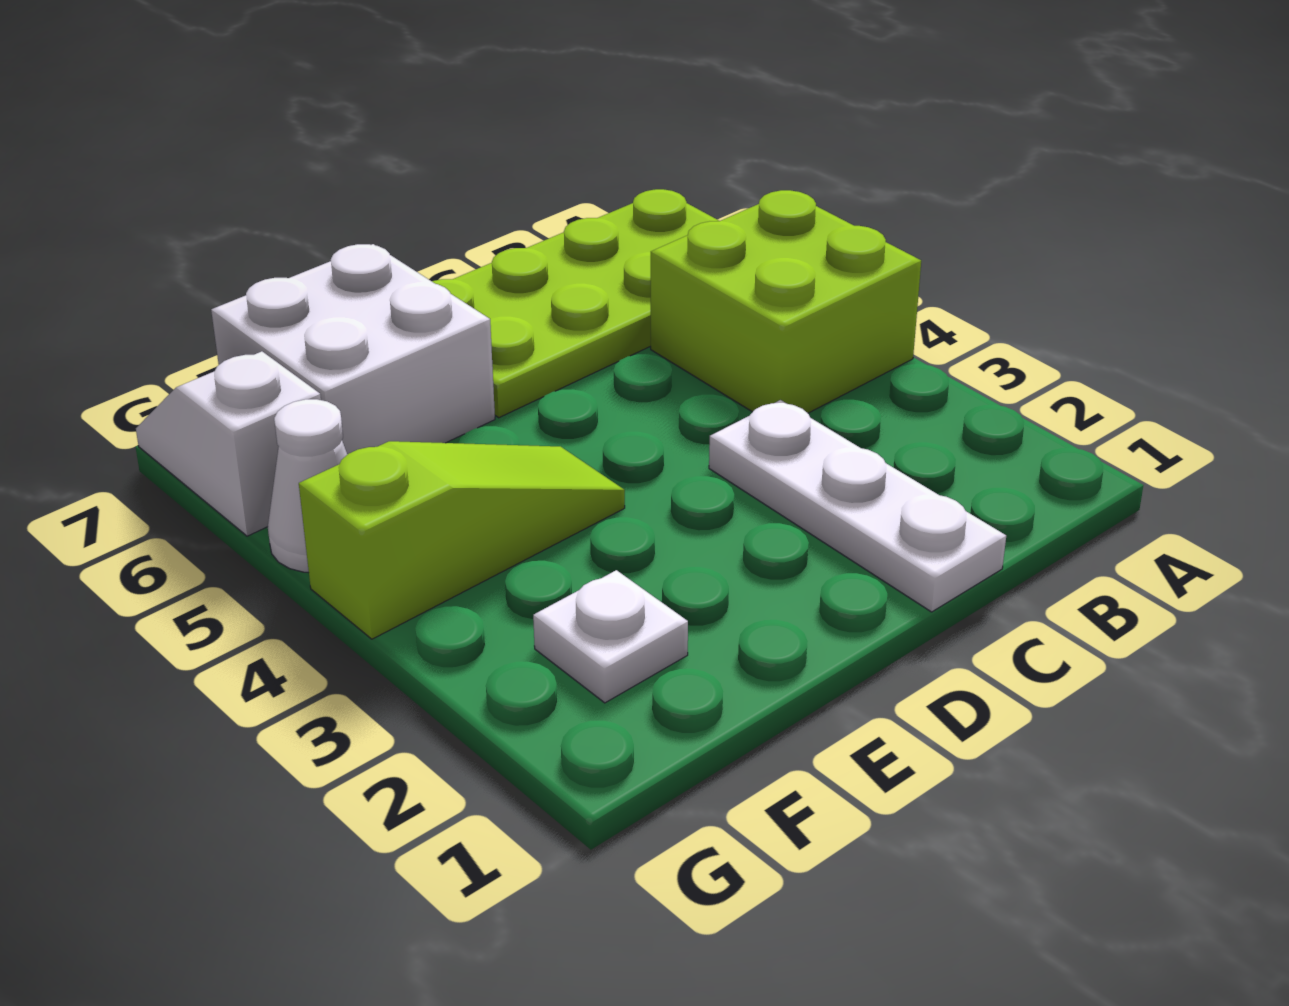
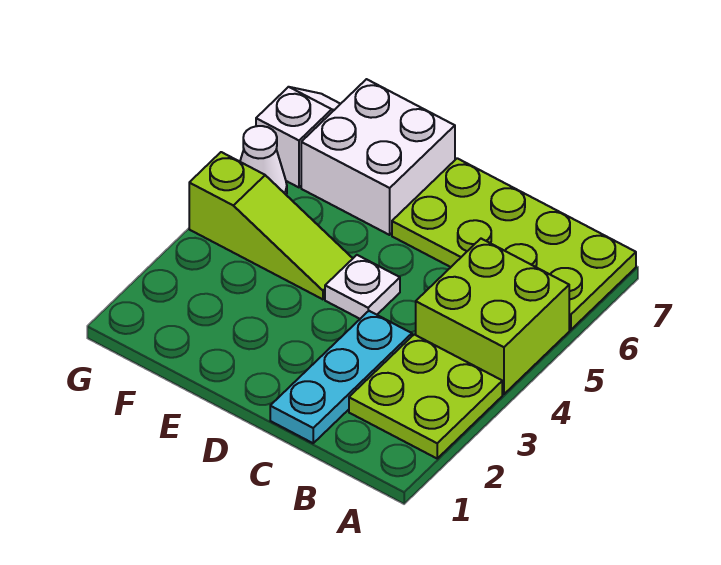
none -> lime 2x2 plate [349,335,502,458]
white 1x3 plate [709,400,1006,612] -> cyan 1x3 plate [270,311,412,443]
white 1x1 plate [533,570,688,703] -> white 1x1 plate moved to [325,255,400,319]

